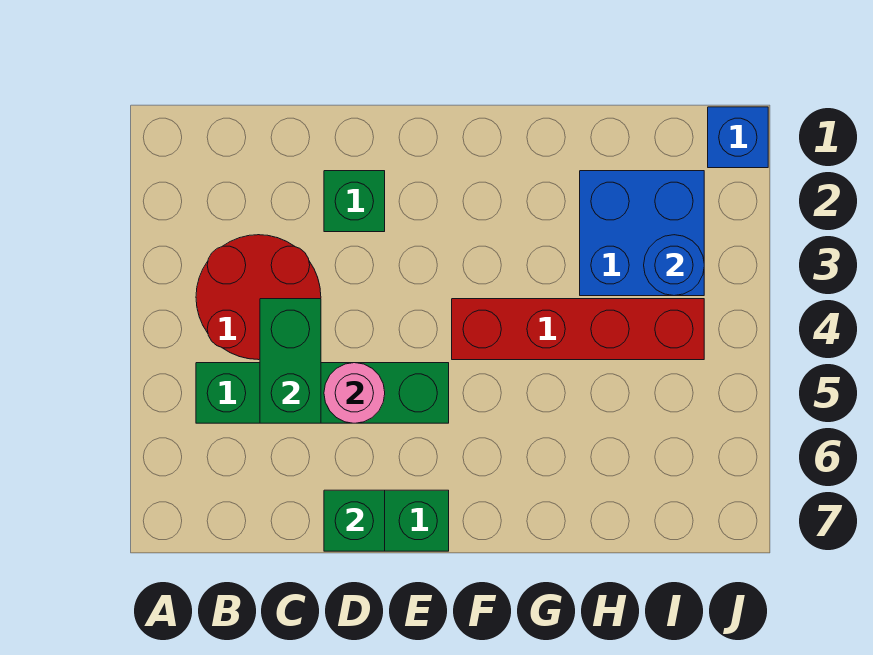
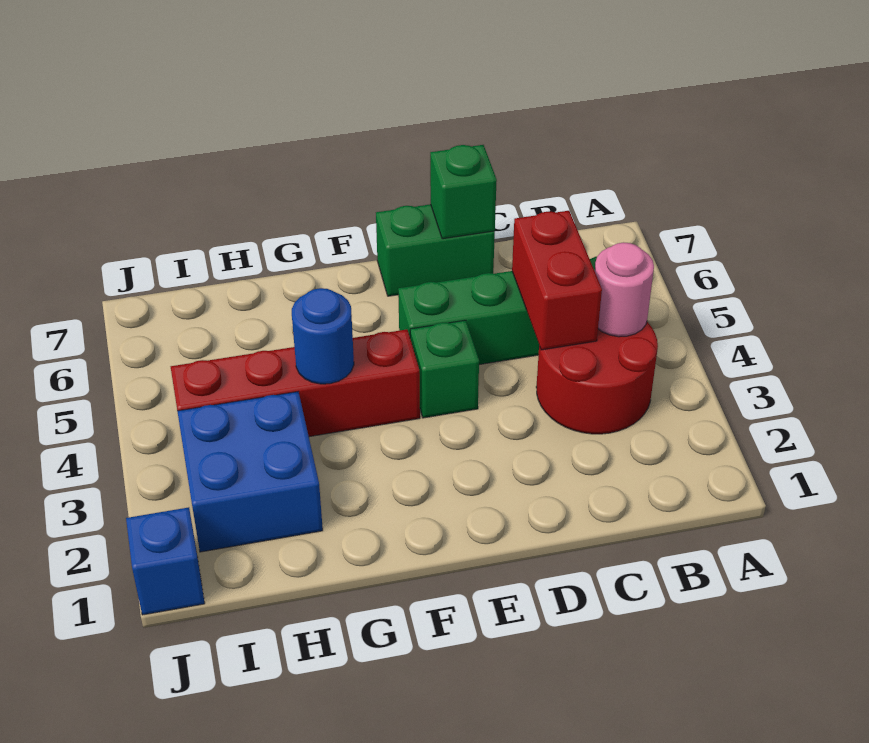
green 1x2 brick [260,299,321,423] -> red 1x2 brick [512,211,602,350]
green 1x1 brick [324,171,385,232] -> green 1x1 brick moved to [410,320,479,418]
pink 1x1 round brick [324,363,385,423] -> pink 1x1 round brick moved to [595,242,654,337]
blue 1x1 round brick [644,235,704,296] -> blue 1x1 round brick moved to [292,288,354,384]

